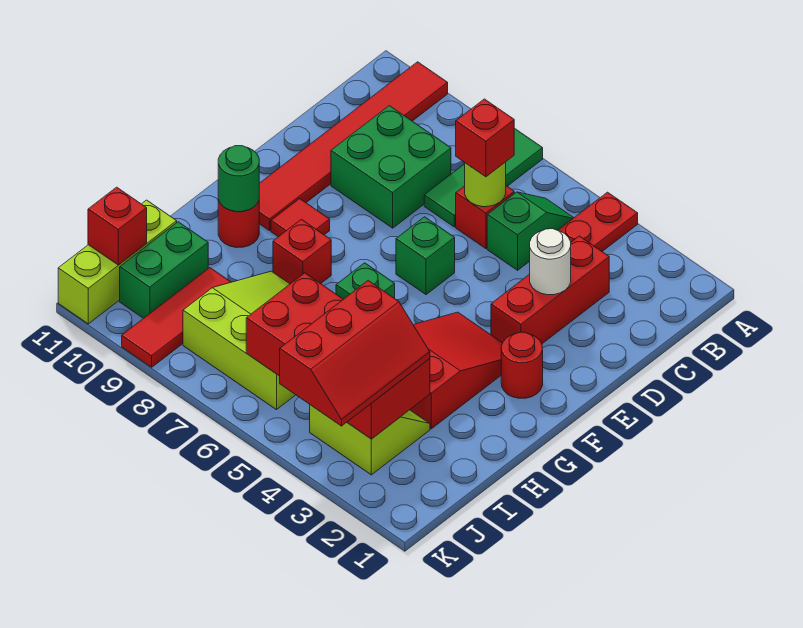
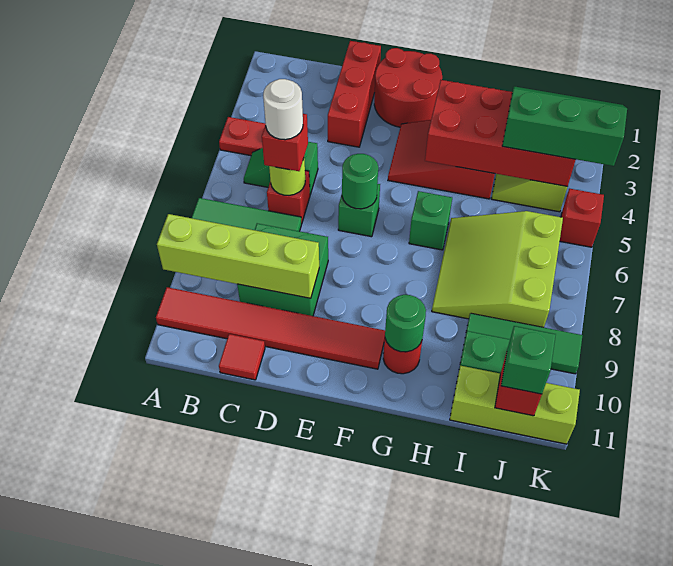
none -> lime 1x4 brick [157,214,319,298]
red 1x3 brick [491,236,609,344] -> red 1x3 brick turned to [328,41,381,147]
white 1x1 round brick [530,229,571,295] -> white 1x1 round brick moved to [263,79,303,140]
none -> green 1x1 round brick [342,154,378,209]
red 1x1 round brick [501,332,543,398] -> red 2x2 round brick [374,48,442,127]
red 1x1 tile [271,199,330,237] -> red 1x1 tile moved to [219,334,265,380]
red 1x1 brick [273,219,331,284] -> red 1x1 brick moved to [560,189,604,247]
red 2x4 brick [246,273,430,439] -> red 2x4 brick turned to [425,80,575,186]
red 2x3 slope [280,281,430,426] -> green 2x3 slope [502,86,627,166]
red 1x3 tile [122,268,231,367] -> green 1x3 tile [467,313,583,374]
none -> green 1x1 brick [501,326,556,394]

